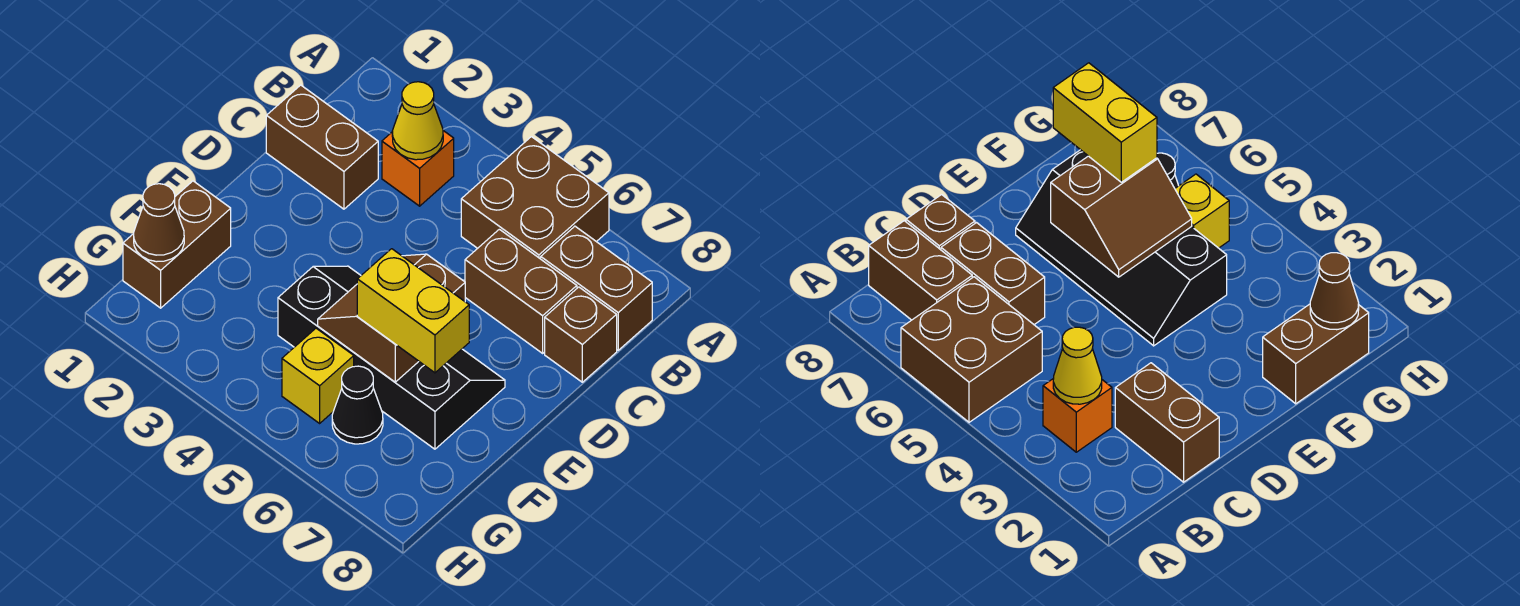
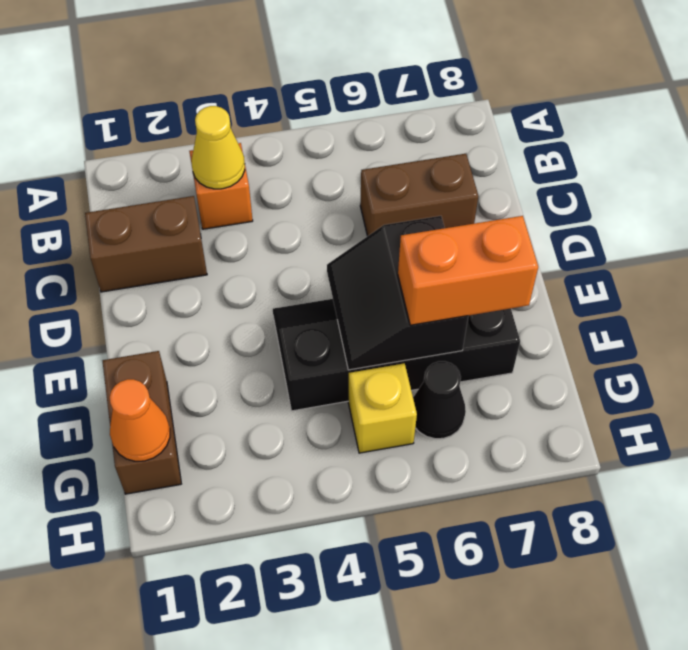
brown 2x2 brick [461,137,609,259] -> none
brown 1x2 brick [541,226,652,350] -> none
brown 1x1 brick [545,287,617,382] -> none
brown 2x2 slope [318,254,465,382] -> black 2x2 slope [327,216,468,370]
yellow 1x2 brick [357,249,469,373] -> orange 1x2 brick [398,216,538,325]
brown 1x1 cone [134,184,184,262] -> orange 1x1 cone [110,379,170,461]

